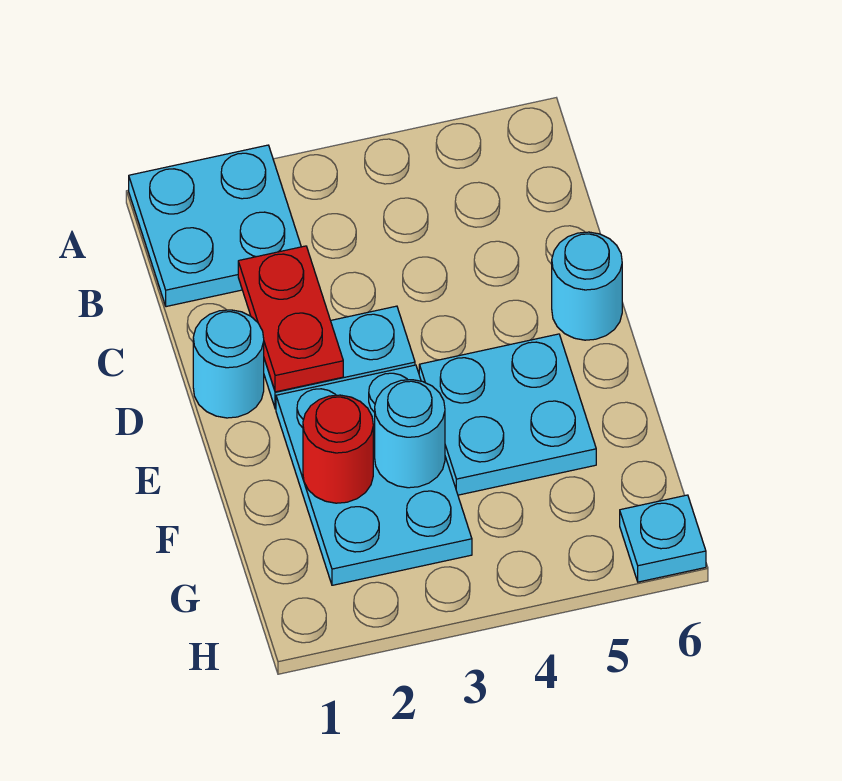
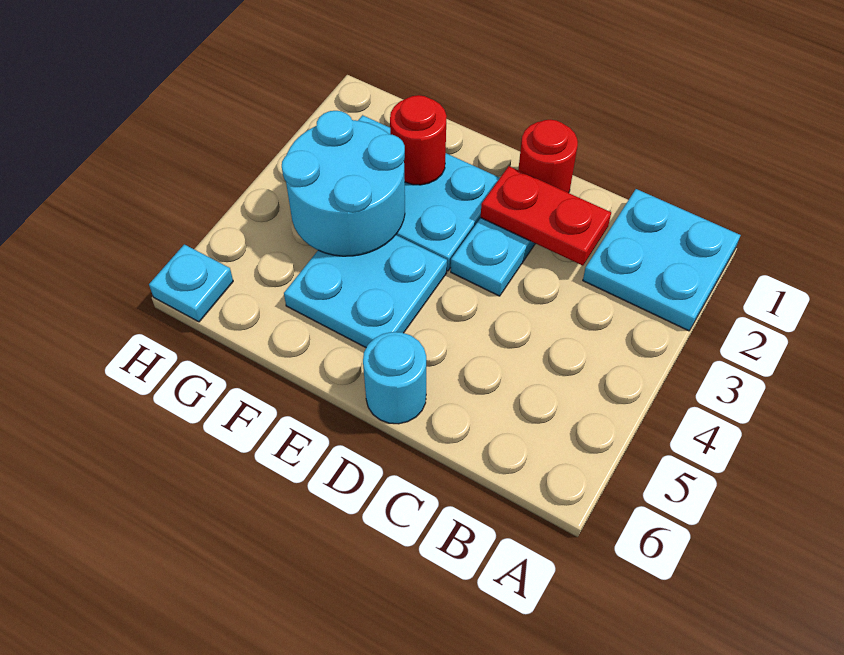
cyan 1x1 round brick [193,310,264,418] -> red 1x1 round brick [518,120,578,193]
cyan 1x1 round brick [375,380,445,488] -> cyan 2x2 round brick [282,111,405,256]

